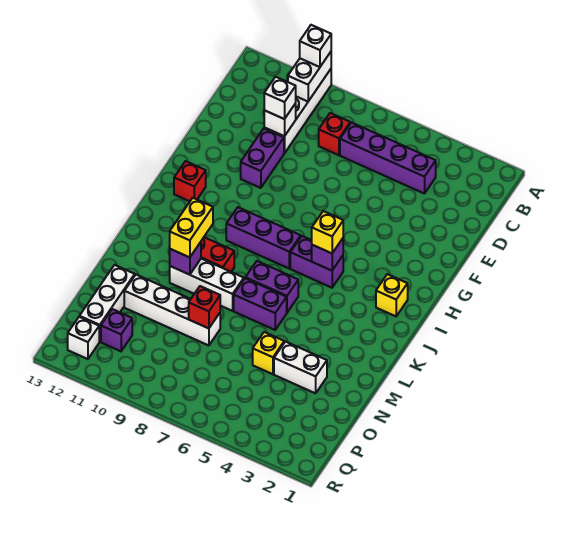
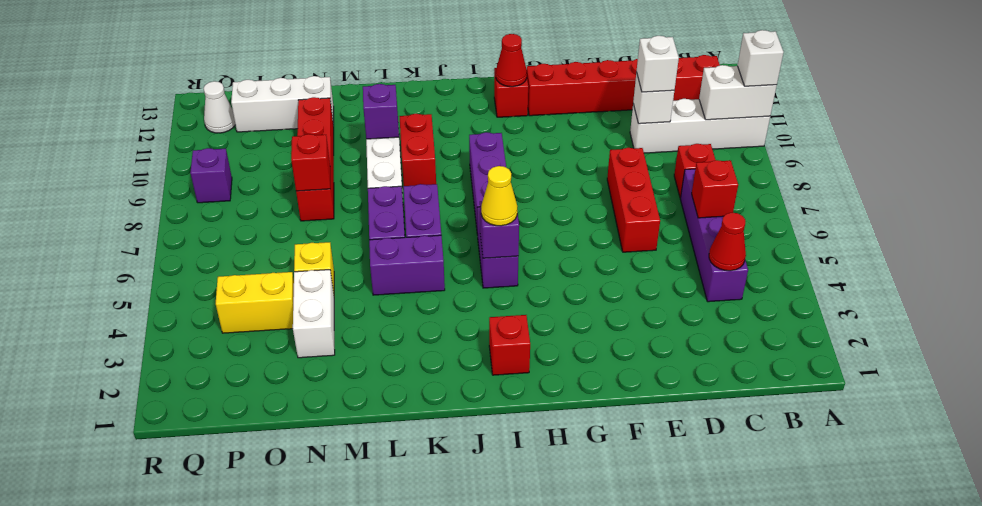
none -> red 1x6 brick [527,55,720,116]
none -> red 1x1 cone [709,213,746,271]
none -> red 1x1 brick [692,160,738,218]
none -> red 1x3 brick [607,148,660,252]
purple 1x2 brick [241,129,284,188] -> purple 1x2 brick moved to [369,235,445,295]
none -> red 1x1 cone [496,34,527,87]
yellow 1x1 brick [376,274,408,316] -> red 1x1 brick [489,315,530,375]
yellow 1x1 brick [312,211,343,253] -> yellow 1x1 cone [481,166,517,226]
yellow 1x2 brick [170,198,213,258] -> yellow 1x2 brick moved to [216,272,294,333]
white 1x4 brick [124,275,220,346] -> red 1x4 brick [296,97,334,221]
purple 1x1 brick [101,309,132,351] -> purple 1x1 brick moved to [190,148,232,203]
white 1x1 brick [68,317,99,359] -> white 1x1 cone [203,81,235,133]

